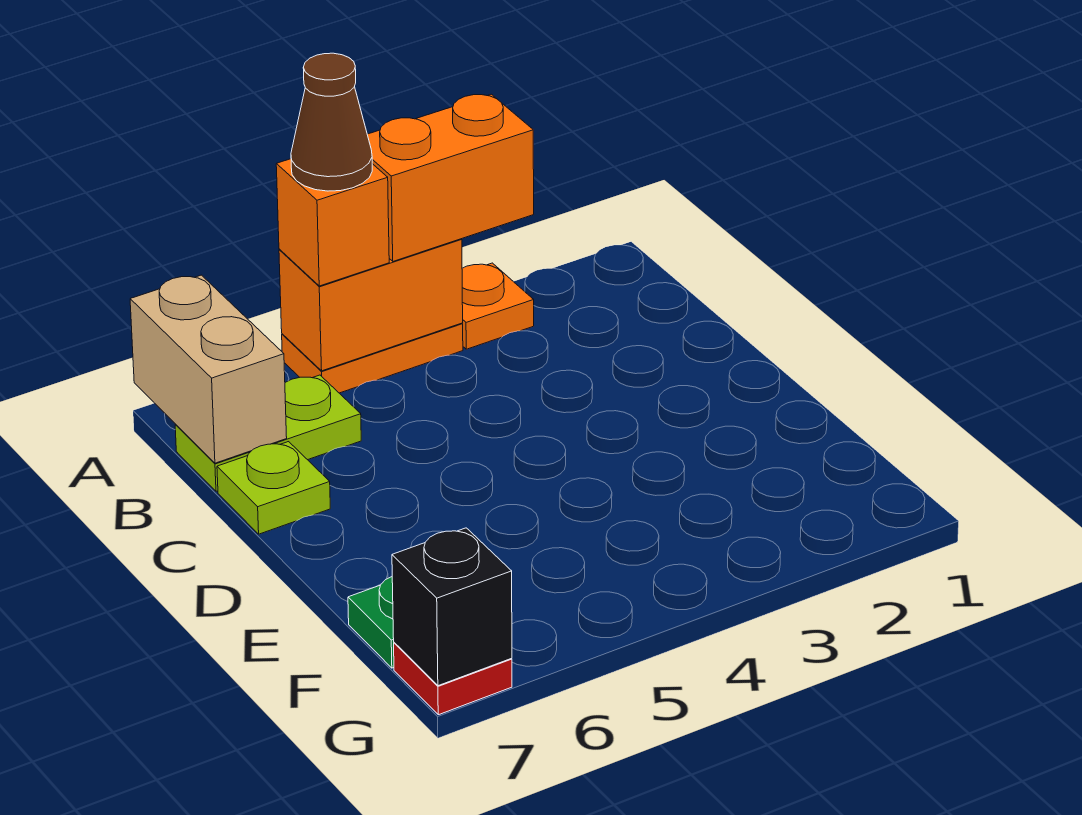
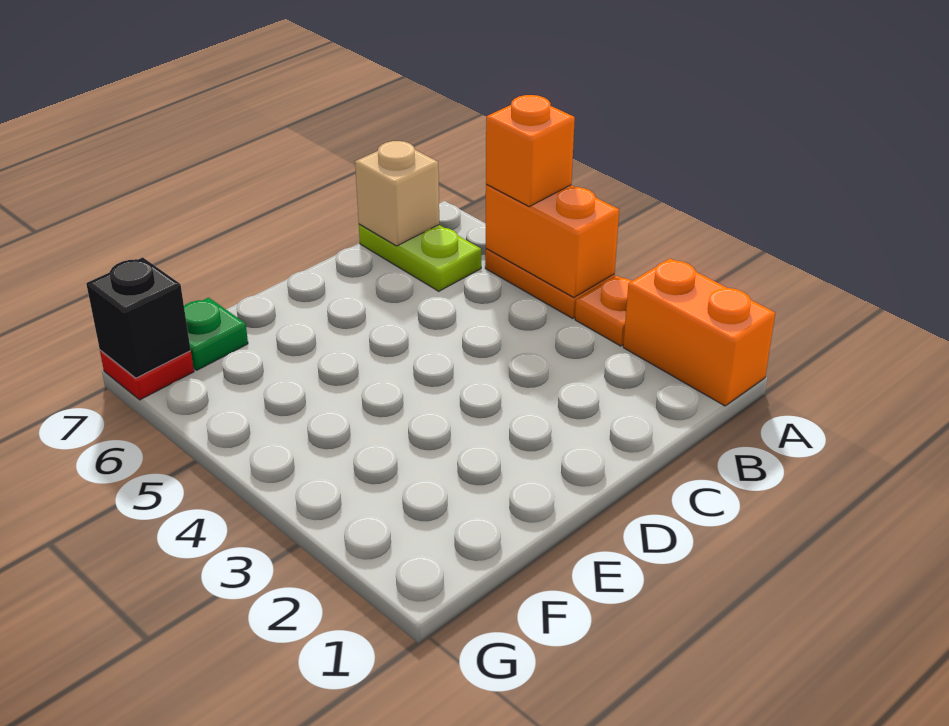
orange 1x2 brick [367,94,534,261] -> orange 1x2 brick moved to [623,259,775,406]
brown 1x1 cone [291,53,372,191] -> none
tan 1x2 brick [130,275,287,463] -> tan 1x1 brick [355,141,439,246]
lime 1x1 plate [217,442,330,534] -> none

